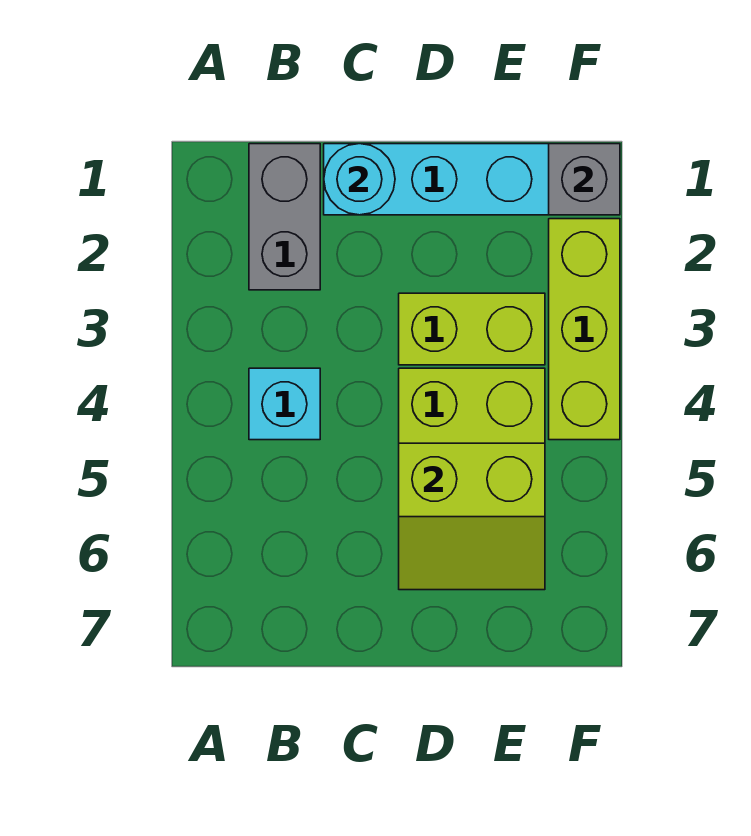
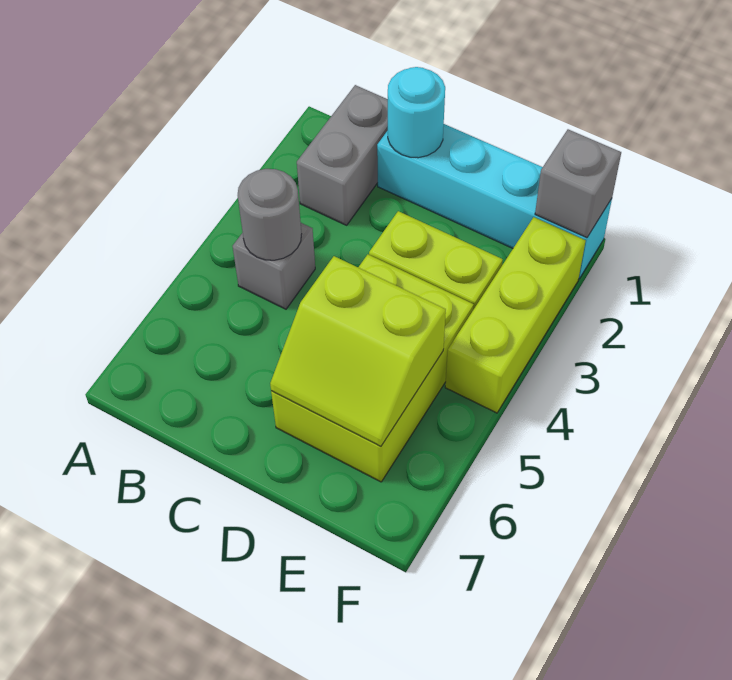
cyan 1x1 brick [249,368,320,440] -> grey 1x1 brick [233,223,315,309]
none -> grey 1x1 round brick [238,169,301,260]

